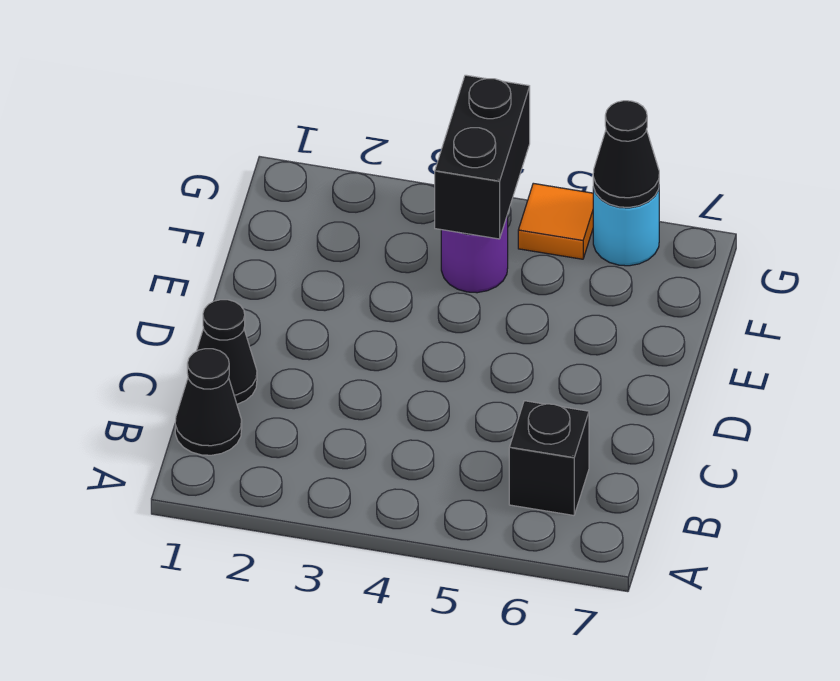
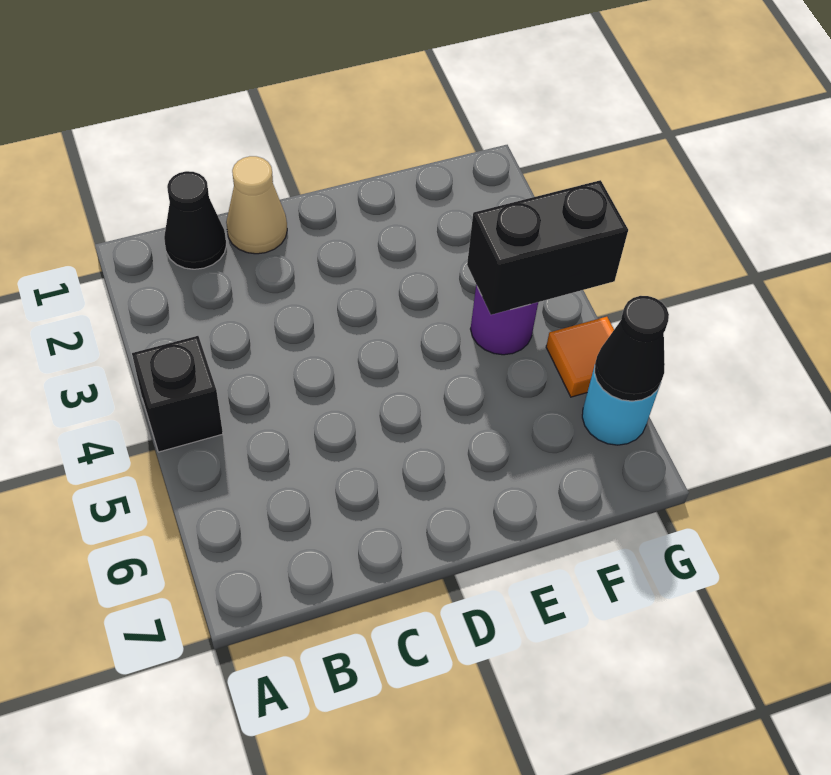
black 1x1 brick [509,401,589,515] -> black 1x1 brick moved to [132,336,223,452]
black 1x1 cone [197,300,257,404] -> tan 1x1 cone [226,156,287,254]

